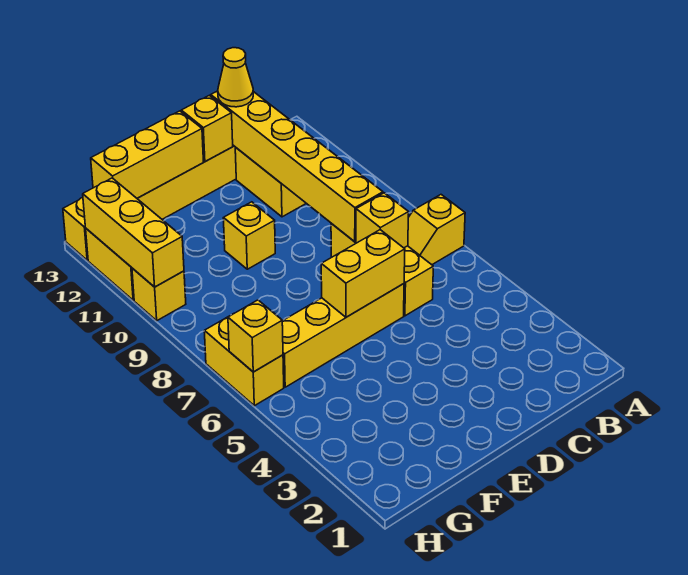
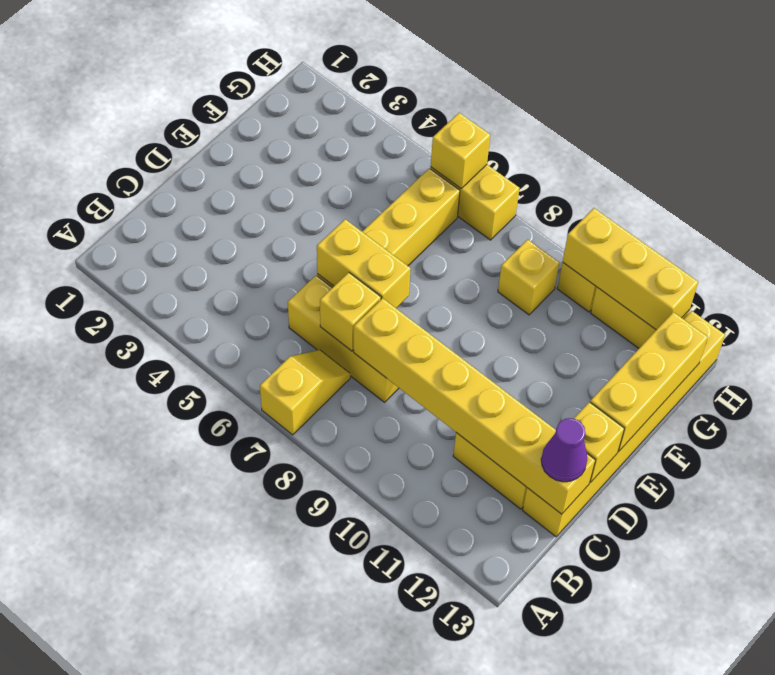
yellow 1x1 cone [218,48,253,107] -> purple 1x1 cone [541,418,587,482]
yellow 1x2 brick [321,230,405,317] -> yellow 1x2 brick turned to [317,219,411,308]
yellow 1x1 brick [223,202,275,269] -> yellow 1x1 brick moved to [498,240,559,315]

